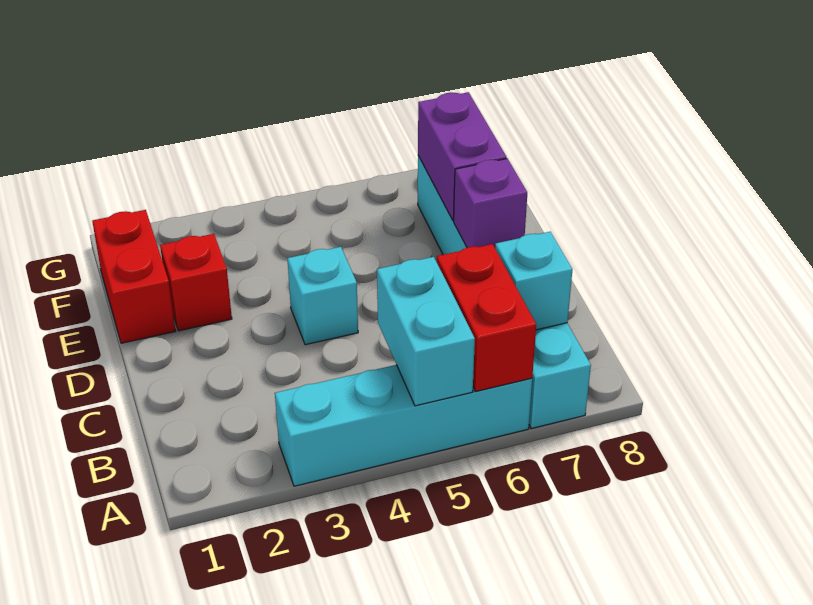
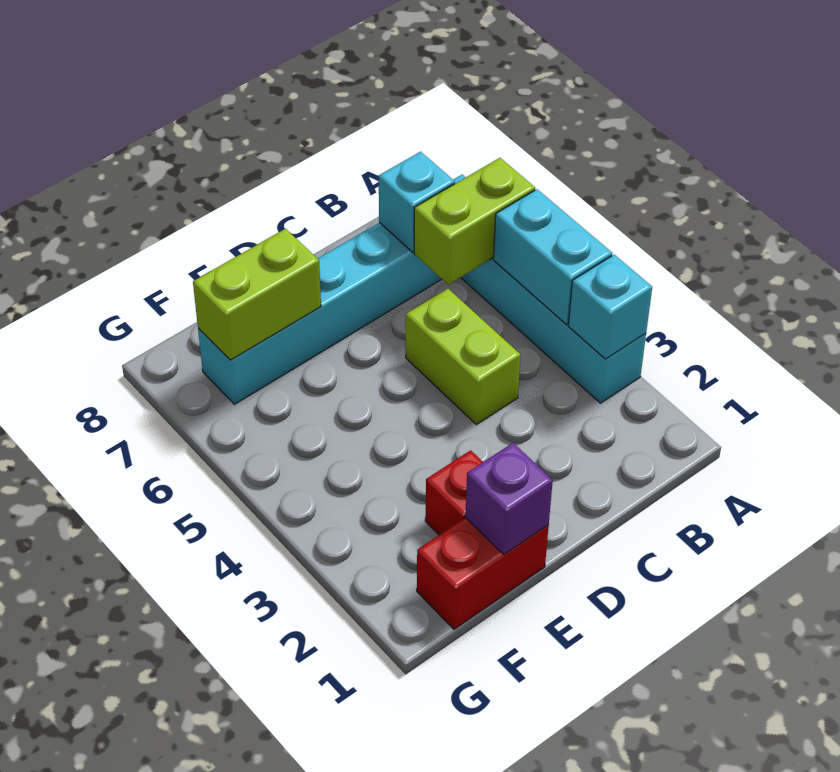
cyan 1x2 brick [377,257,475,406] -> cyan 1x2 brick turned to [493,189,612,325]
red 1x2 brick [437,244,536,391] -> lime 1x2 brick [414,158,535,285]
none -> lime 1x2 brick [406,289,521,425]
cyan 1x1 brick [287,247,358,345] -> cyan 1x1 brick moved to [568,255,652,359]
purple 1x1 brick [454,159,527,247] -> purple 1x1 brick moved to [465,443,553,555]
purple 1x2 brick [418,92,507,220] -> lime 1x2 brick [193,229,321,360]

